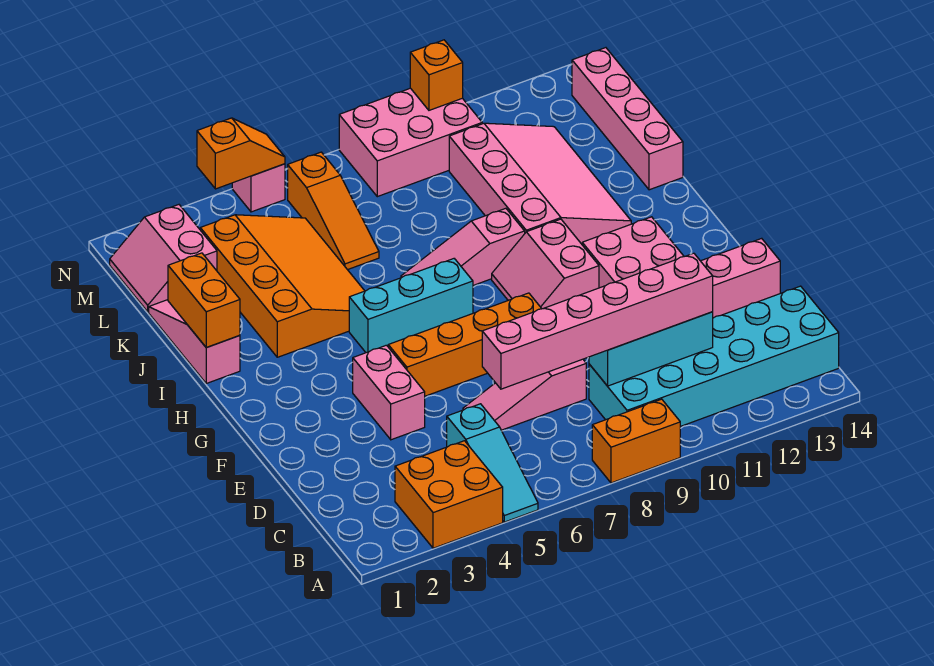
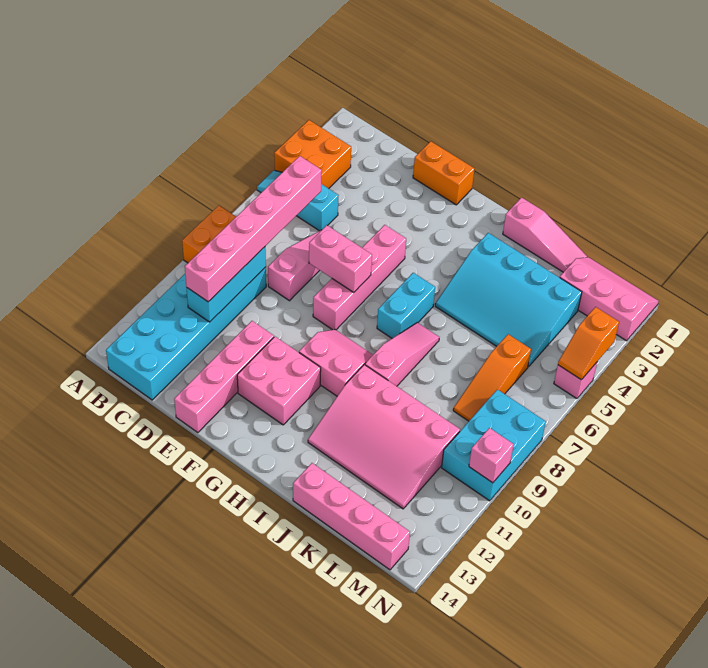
pink 1x2 brick [353,345,425,440] -> pink 1x2 brick moved to [309,225,372,292]
orange 1x4 brick [388,293,542,396] -> pink 1x4 brick [313,225,406,330]
cyan 1x3 brick [349,259,473,353] -> cyan 1x2 brick [377,273,435,338]
orange 1x2 brick [168,253,240,347] -> orange 1x2 brick moved to [413,141,474,205]
orange 3x4 slope [200,215,364,357] -> cyan 3x4 slope [435,233,582,367]
orange 1x3 slope [288,152,379,270] -> orange 1x3 slope turned to [453,334,531,421]
pink 2x2 slope [110,205,217,312] -> pink 2x3 slope [560,257,659,341]
pink 2x3 brick [339,88,482,197] -> cyan 2x3 brick [442,390,546,501]
orange 1x1 brick [410,40,463,110] -> pink 1x1 brick [469,428,514,483]

